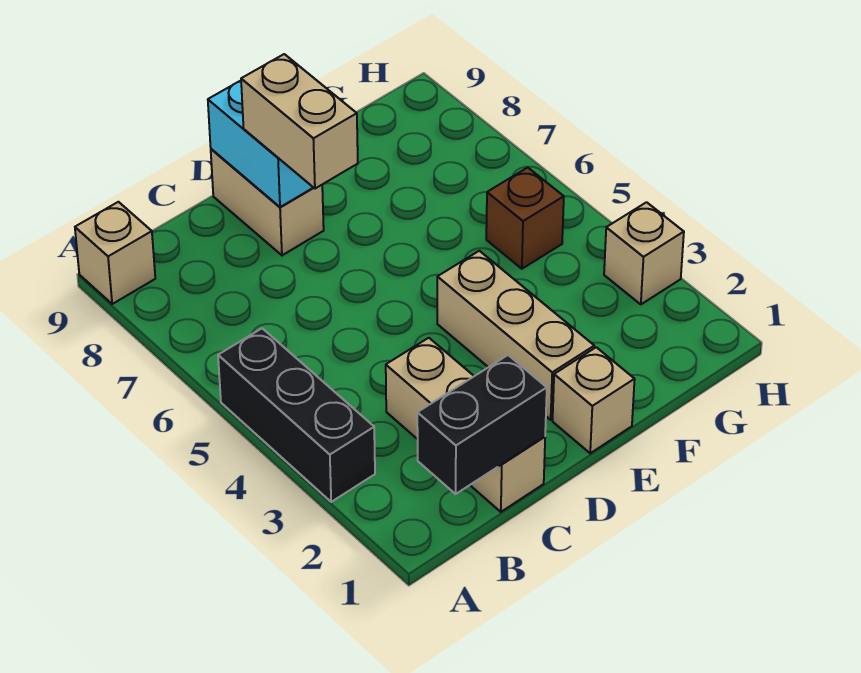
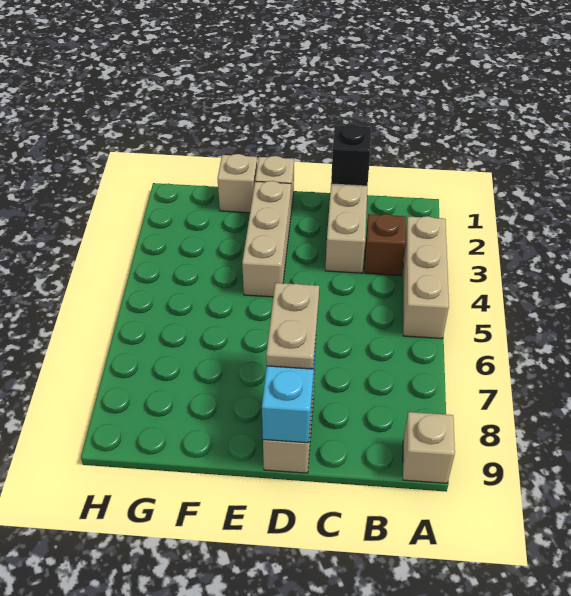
black 1x3 brick [218,328,375,502] -> tan 1x3 brick [403,216,449,339]
black 1x2 brick [417,355,547,494] -> black 1x1 brick [331,124,371,186]
tan 1x2 brick [241,54,358,189] -> tan 1x2 plate [266,283,319,369]
brown 1x1 brick [486,168,564,269] -> brown 1x1 brick moved to [364,214,406,276]
tan 1x1 brick [604,202,684,304] -> tan 1x1 brick moved to [218,154,257,213]

